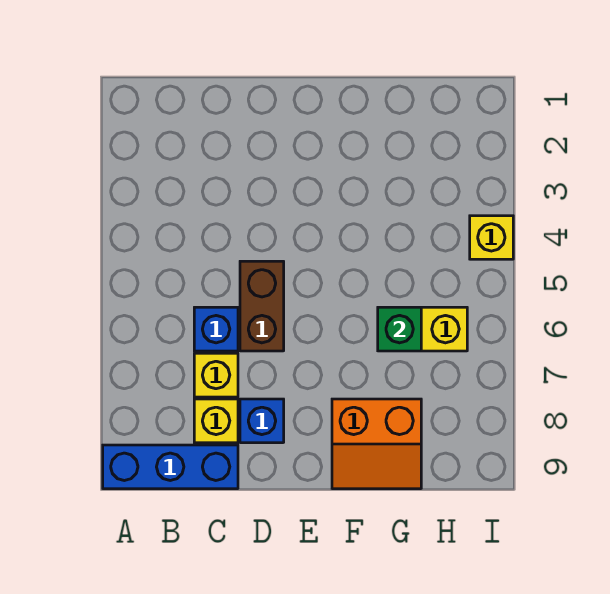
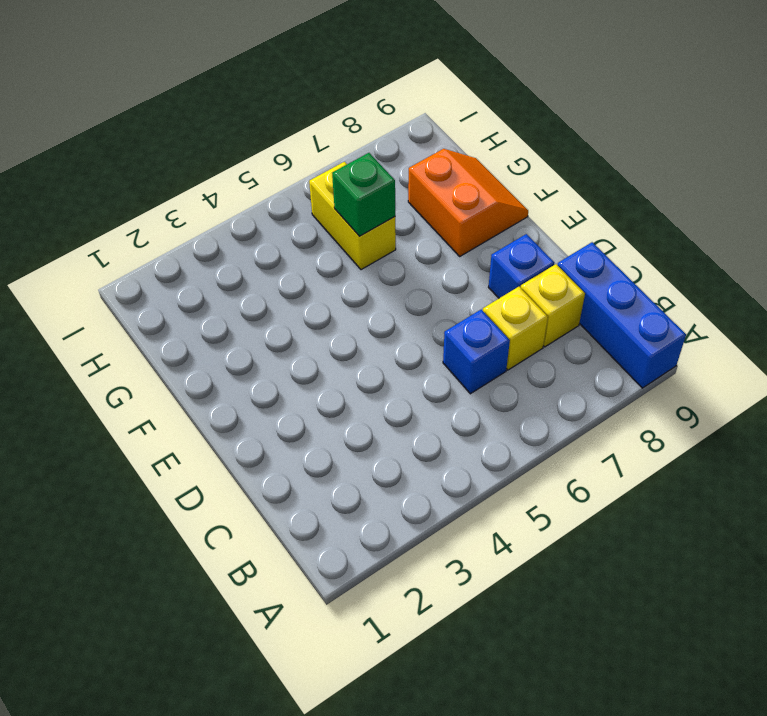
brown 1x2 brick [240,261,284,351] -> none
yellow 1x1 brick [470,216,513,259] -> none

